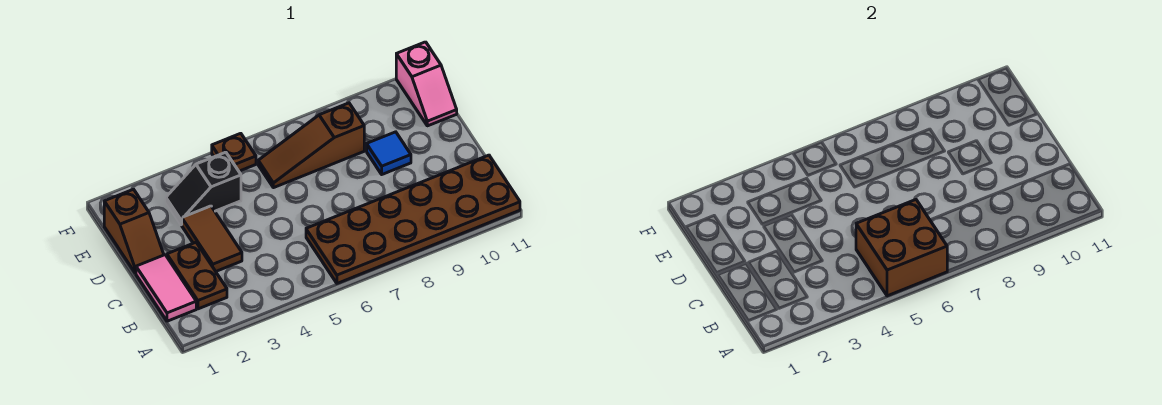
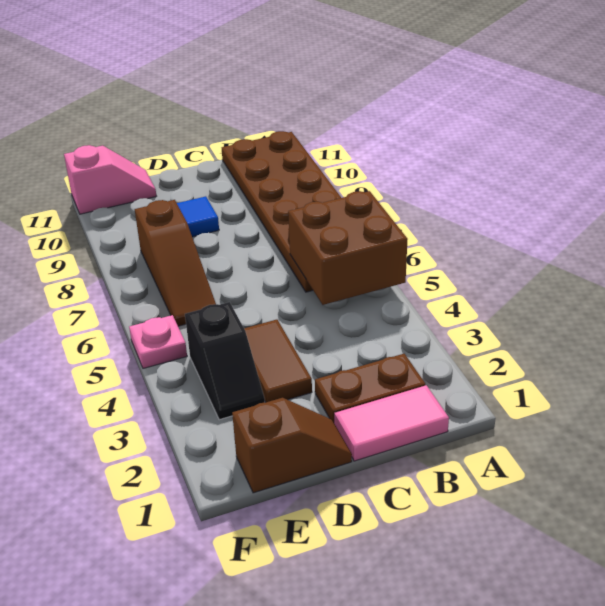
brown 1x2 tile [182,206,242,271] -> brown 1x2 tile turned to [244,320,312,402]
brown 1x1 plate [212,133,256,171] -> pink 1x1 plate [129,315,187,368]

